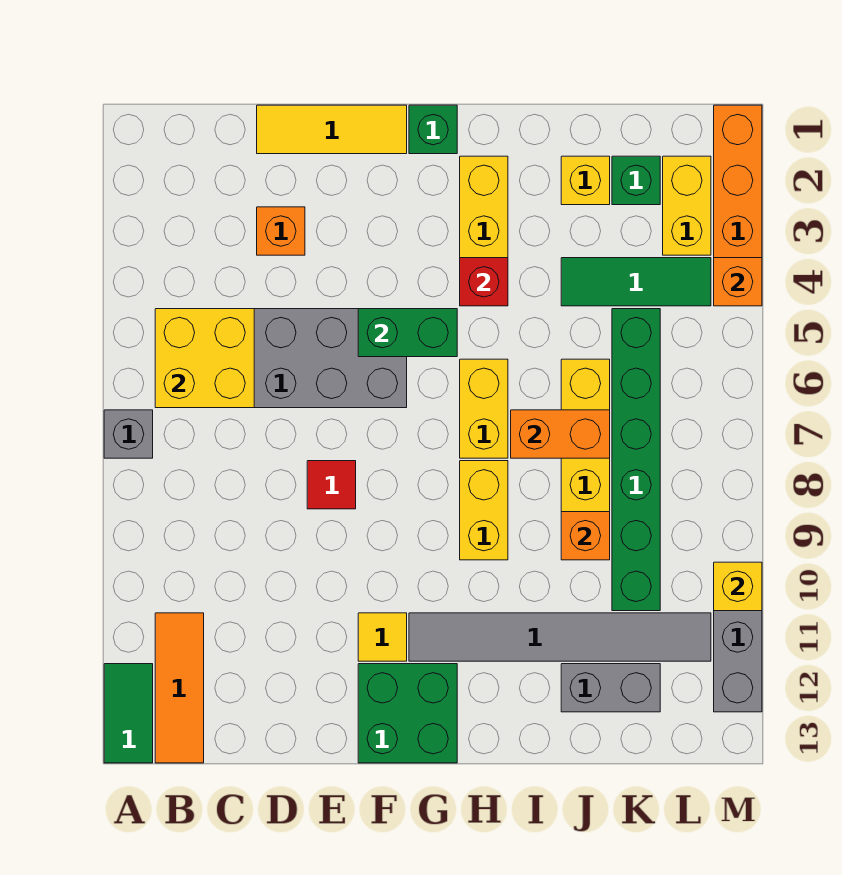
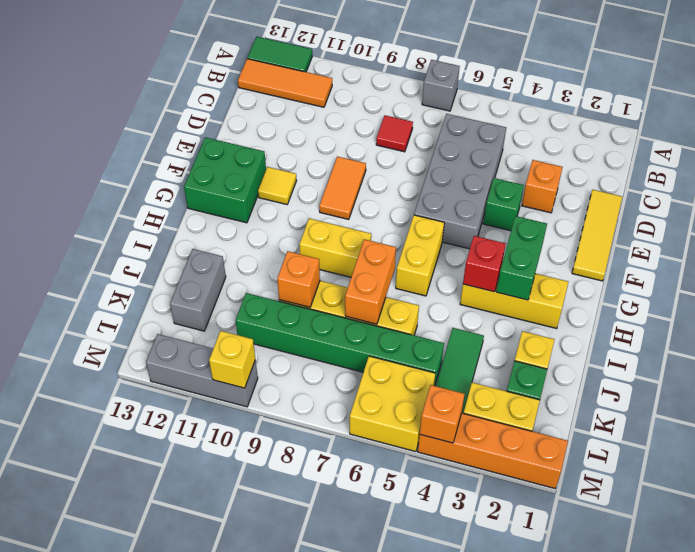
yellow 2x2 brick [155,309,254,408] -> yellow 2x2 brick moved to [350,356,435,452]
red 1x1 tile [307,461,356,509] -> red 1x1 tile moved to [376,115,413,152]
none -> orange 1x2 tile [319,156,366,220]
green 1x2 brick [358,309,457,357] -> green 1x2 brick moved to [496,216,547,300]
green 1x1 brick [409,105,457,154] -> green 1x1 brick moved to [483,178,524,231]
grey 1x6 tile [409,613,711,661] -> none
yellow 1x2 brick [460,359,508,458] -> yellow 1x2 brick turned to [396,215,444,296]

